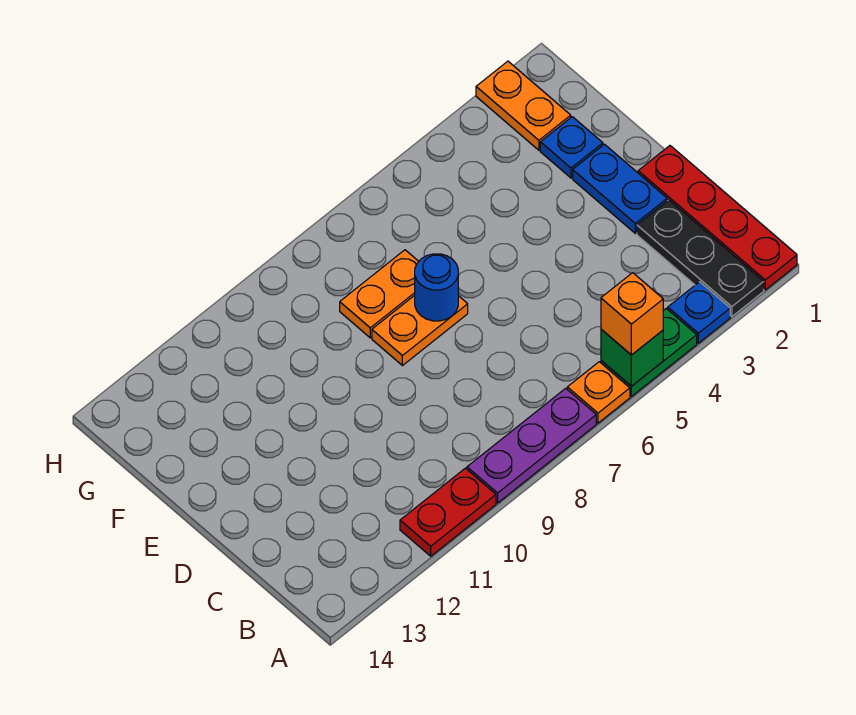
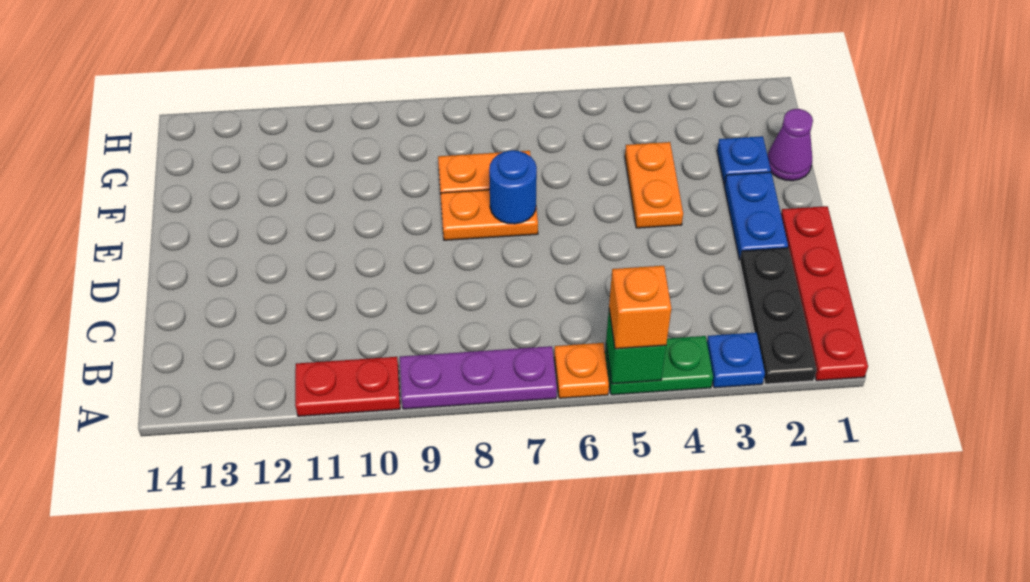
none -> purple 1x1 cone [768,109,813,181]
orange 1x2 plate [476,61,571,150] -> orange 1x2 plate moved to [625,142,683,228]

